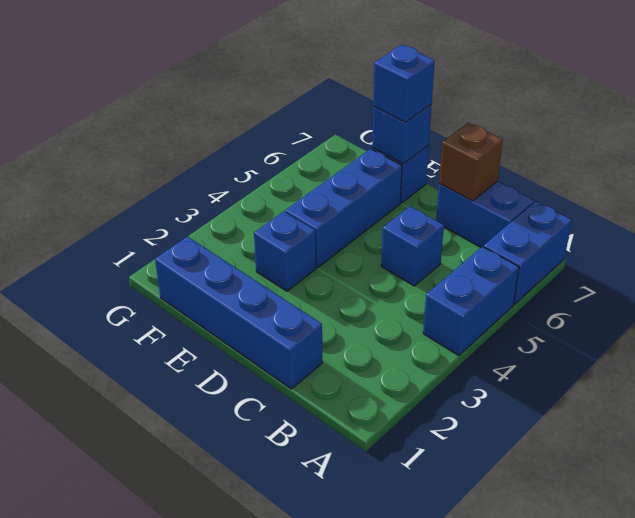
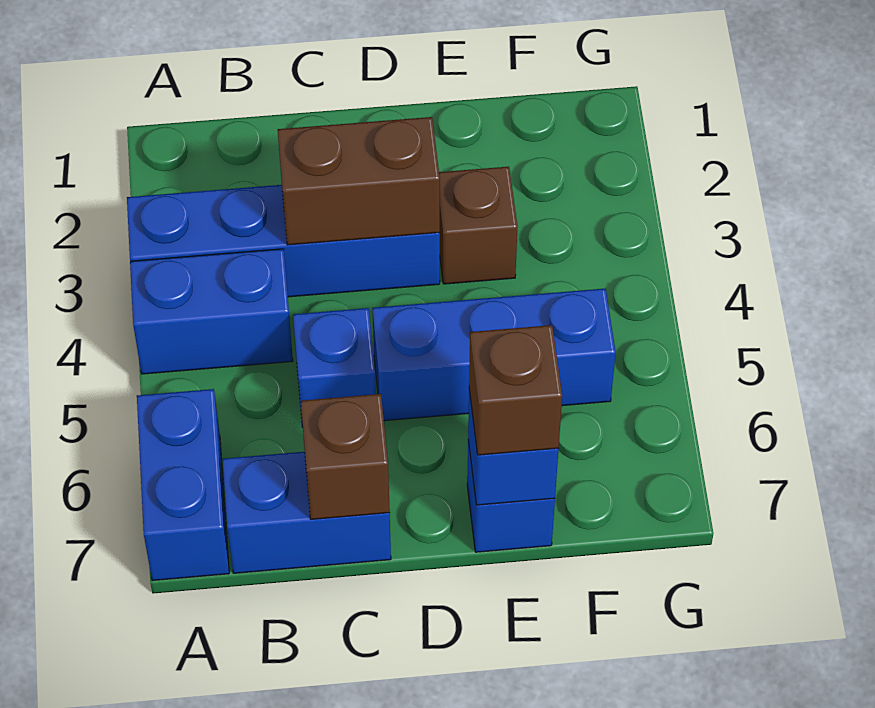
blue 1x2 brick [423,247,519,356] -> blue 1x2 brick turned to [130,249,293,374]
blue 1x4 brick [155,236,322,389] -> blue 1x4 brick moved to [127,185,440,297]
none -> brown 1x2 brick [278,117,440,245]
blue 1x1 brick [254,211,316,291] -> brown 1x1 brick [439,167,517,284]
blue 1x3 brick [285,149,402,268] -> blue 1x3 brick turned to [372,289,616,421]
blue 1x1 brick [373,45,435,123] -> brown 1x1 brick [469,325,562,455]

